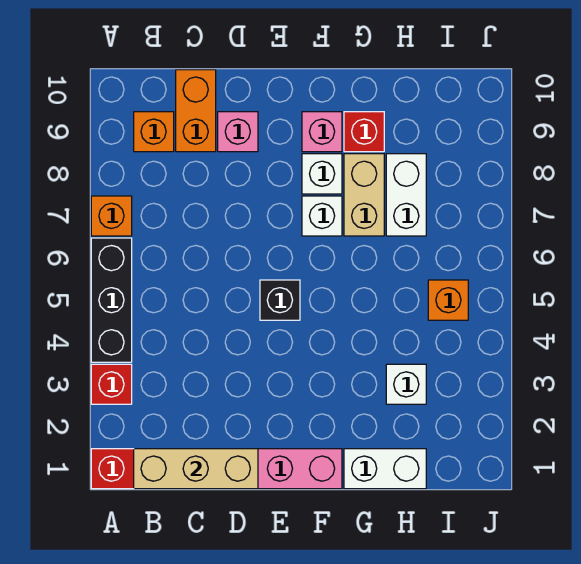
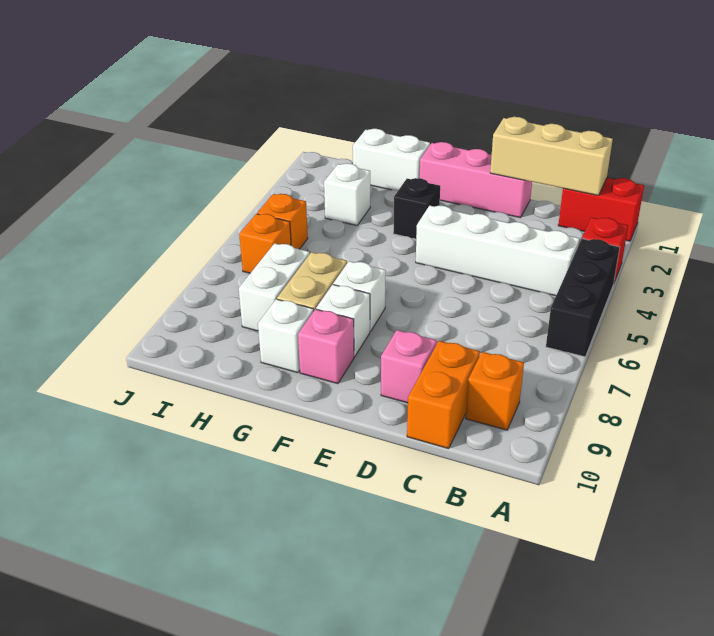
orange 1x1 brick [91,196,132,236] -> orange 1x1 brick moved to [239,214,291,273]
none -> white 1x4 brick [416,206,580,296]
black 1x1 brick [260,280,300,320] -> black 1x1 brick moved to [393,178,440,239]
red 1x1 brick [344,112,384,152] -> white 1x1 brick [258,299,314,373]

